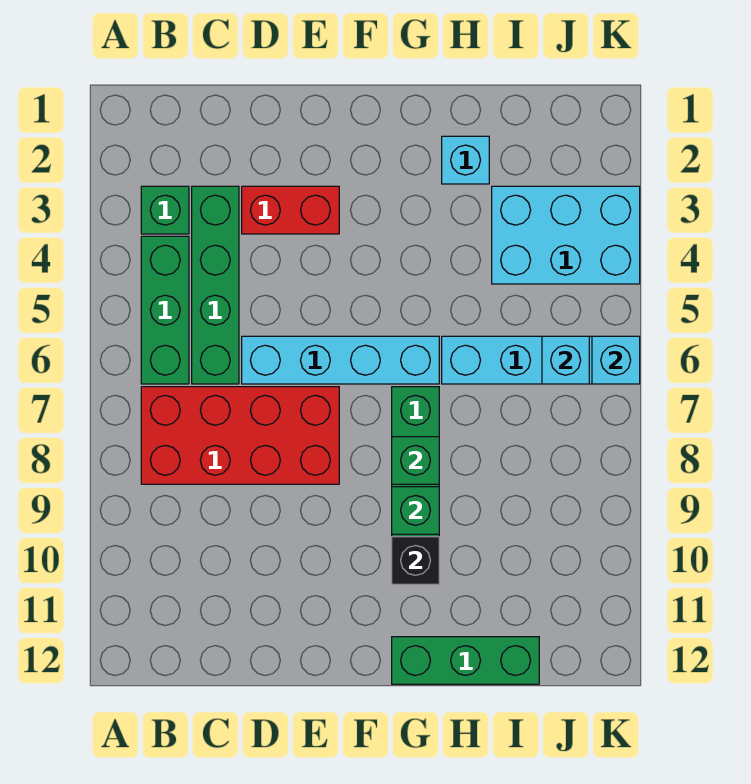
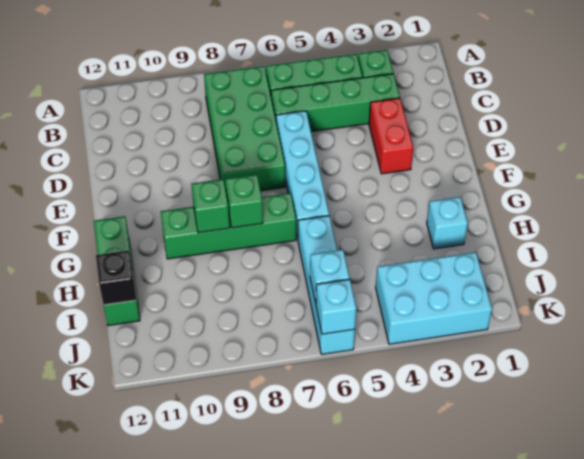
red 2x4 brick [141,387,339,484] -> green 2x4 brick [204,66,285,191]
black 1x1 brick [392,537,439,584] -> black 1x1 brick moved to [96,250,136,305]
cyan 2x3 brick [492,186,640,284] -> cyan 2x3 brick turned to [376,252,492,344]

